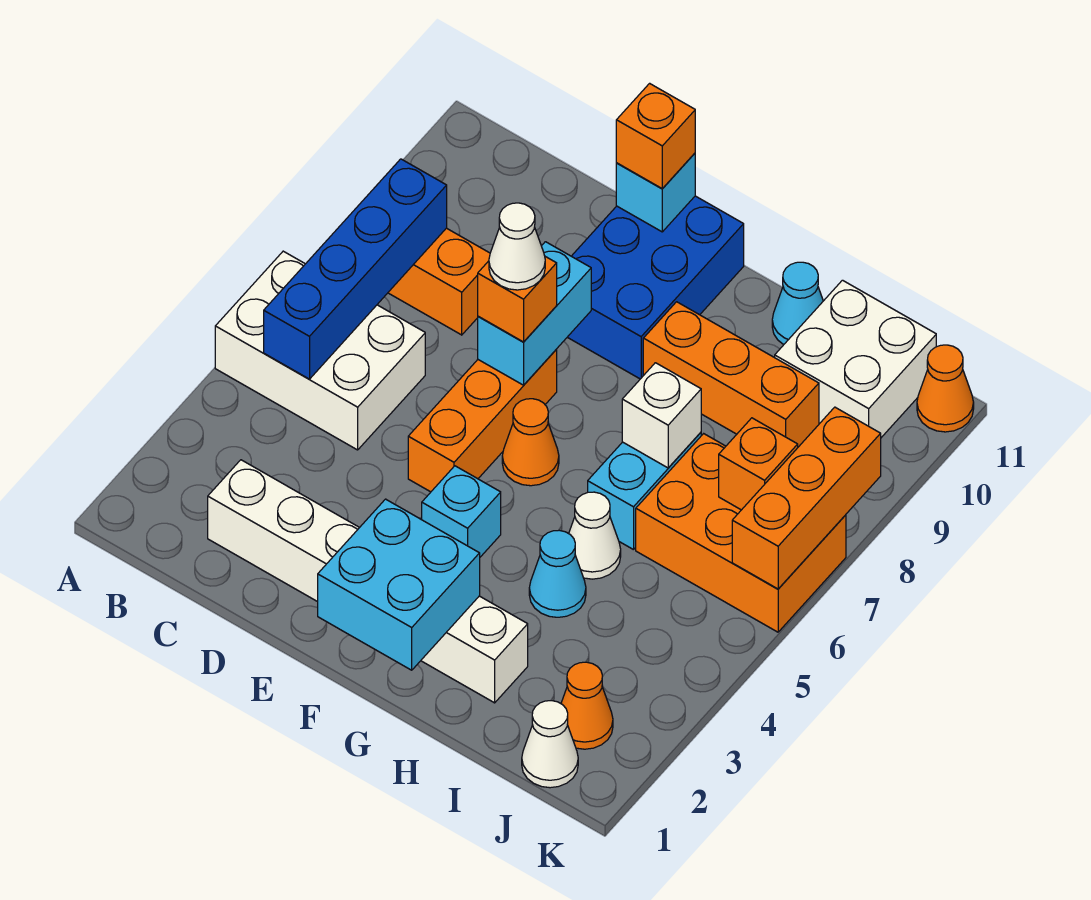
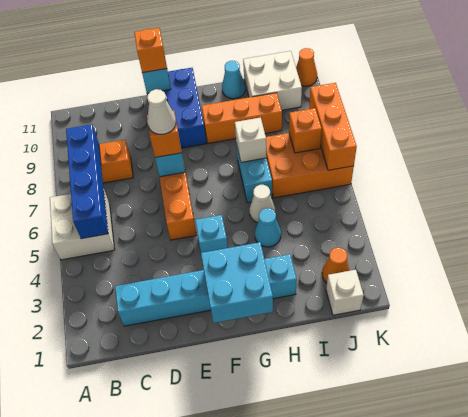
white 2x3 brick [215,251,425,450] -> white 2x2 brick [50,190,115,260]
white 1x6 brick [208,460,528,703] -> cyan 1x6 brick [115,254,297,326]
orange 1x1 cone [502,399,559,486] -> none
white 1x1 cone [522,701,578,788] -> white 1x1 brick [326,270,364,315]

